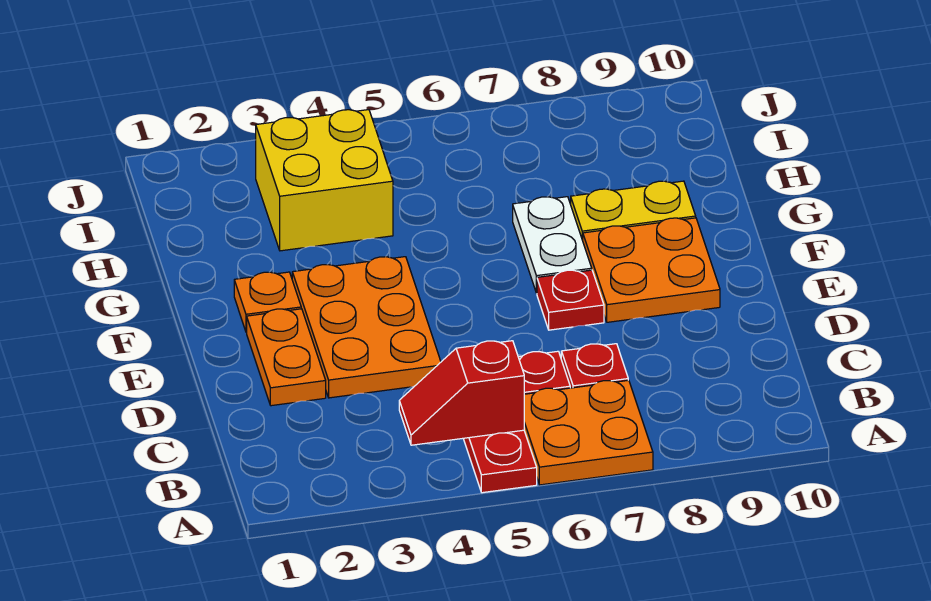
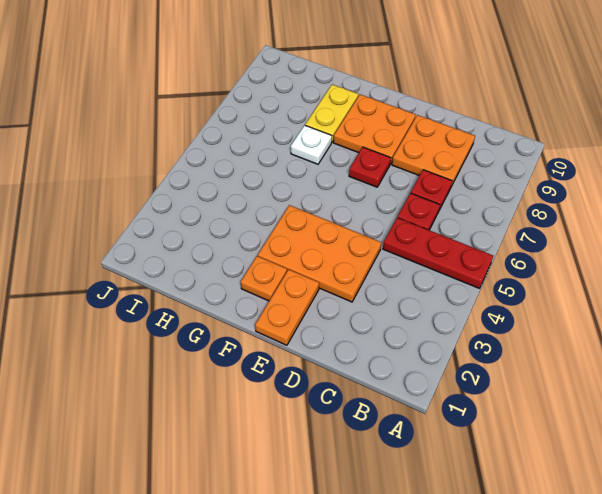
orange 2x2 plate [524,380,653,485] -> orange 2x2 plate moved to [392,115,475,186]
red 1x2 slope [399,341,524,445] -> none
orange 1x2 plate [247,309,326,406] -> orange 1x2 plate turned to [255,269,319,345]
white 1x2 plate [513,197,592,293] -> white 1x1 plate [291,125,332,164]
yellow 2x2 brick [256,110,393,251] -> none

